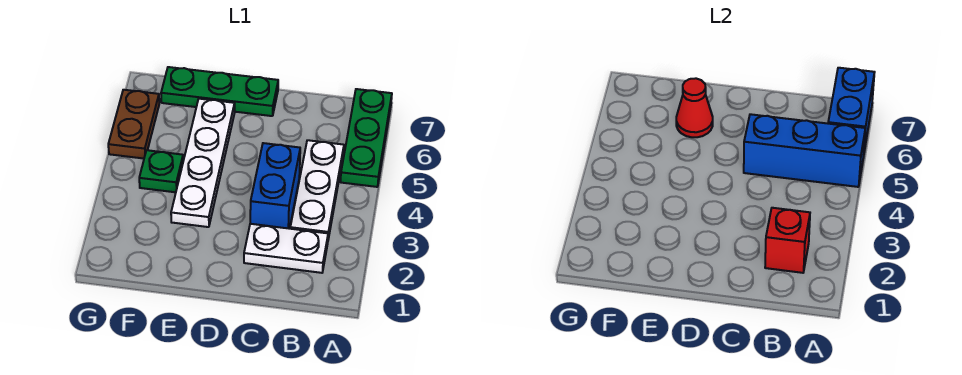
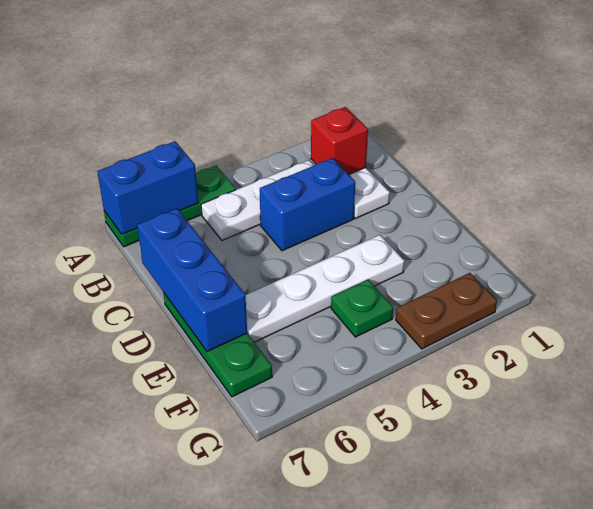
blue 1x3 brick [744,114,865,187] -> blue 1x3 brick moved to [137,208,247,351]
red 1x1 cone [676,78,713,137] -> none
brown 1x2 plate [108,90,159,159] -> brown 1x2 plate moved to [396,273,497,349]

